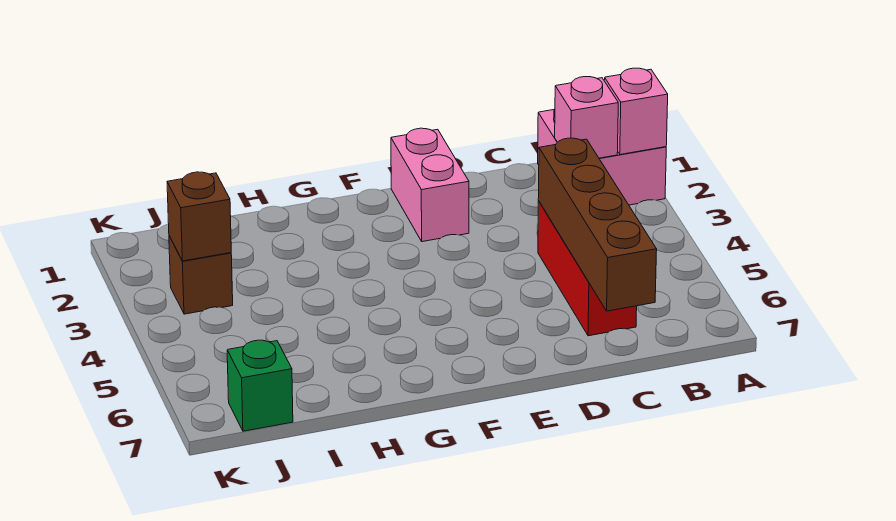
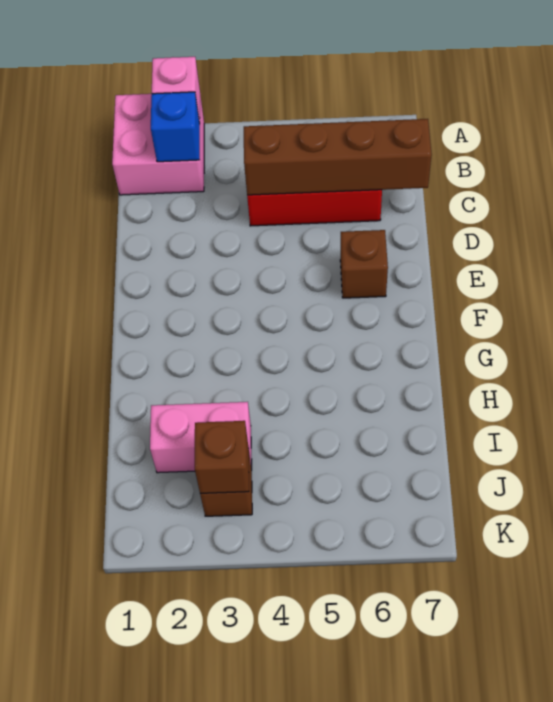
pink 1x1 brick [555,77,618,158] -> blue 1x1 brick [151,92,200,162]
pink 1x2 brick [391,128,469,242] -> pink 1x2 brick moved to [150,402,252,473]
none -> brown 1x1 brick [340,230,388,298]
green 1x1 brick [227,340,293,431] -> none

